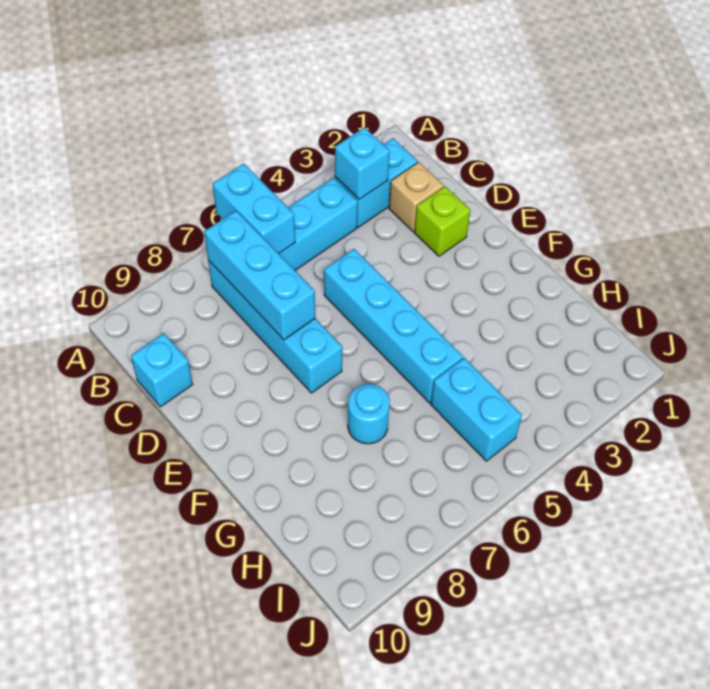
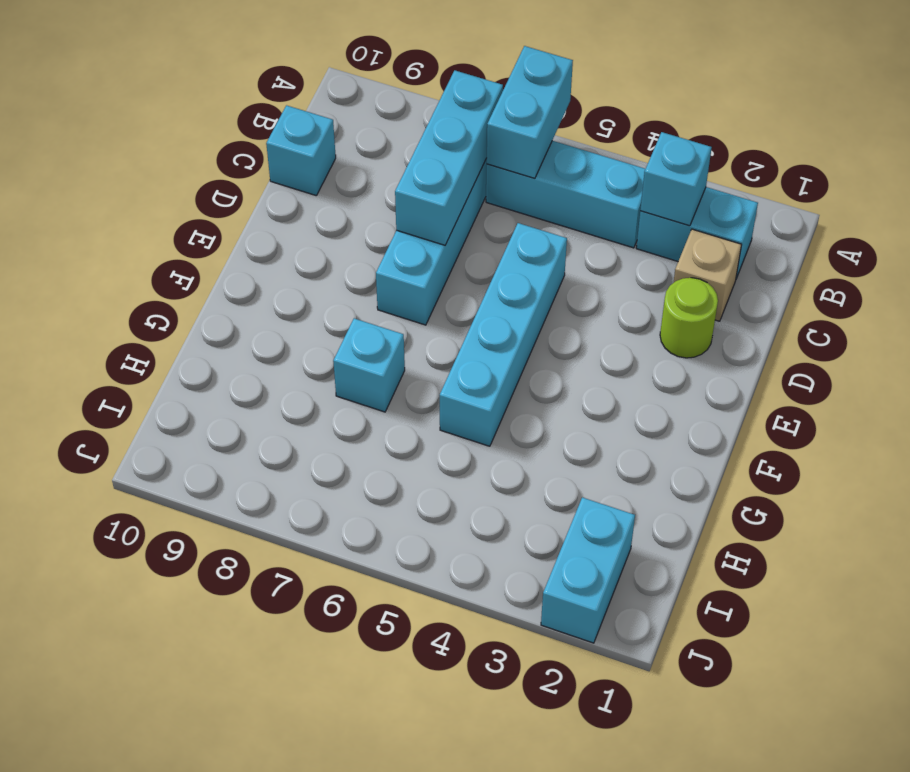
lime 1x1 brick [414,186,470,256] -> lime 1x1 round brick [660,278,718,358]
cyan 1x1 round brick [348,384,390,444] -> cyan 1x1 brick [333,318,405,412]
cyan 1x2 brick [431,358,522,461] -> cyan 1x2 brick moved to [541,497,635,643]

